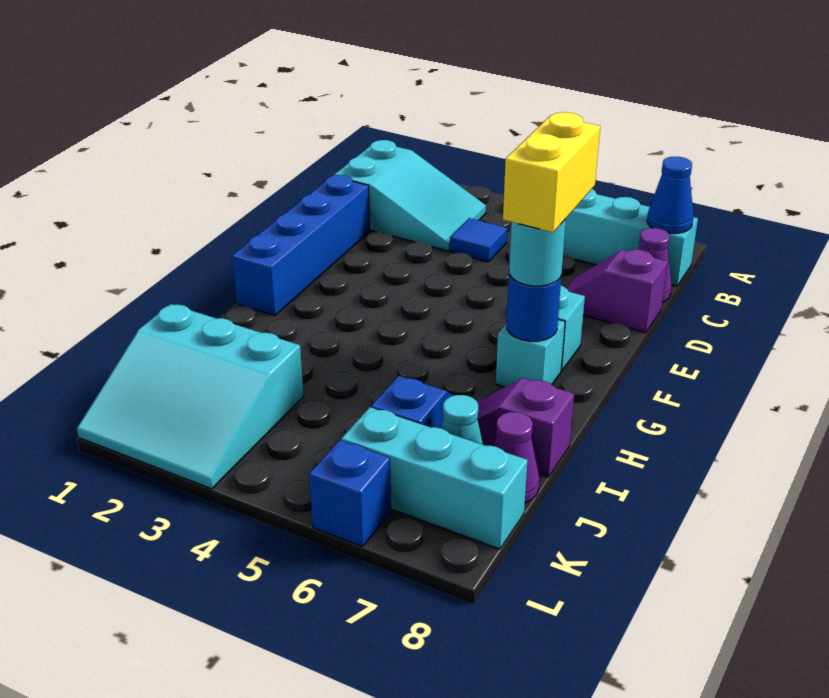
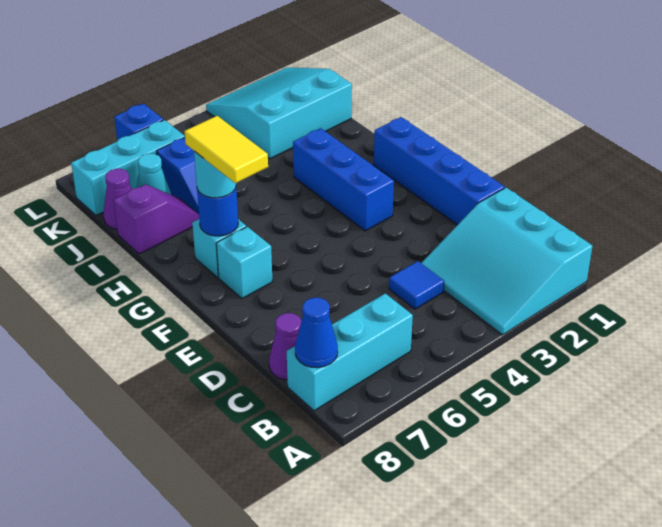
cyan 2x3 slope [334,140,486,251] -> cyan 3x3 slope [421,188,592,335]
purple 1x2 slope [566,250,668,333] -> none
none -> blue 1x3 brick [293,128,394,231]
yellow 1x2 brick [503,112,600,232] -> yellow 1x2 tile [185,116,268,183]

